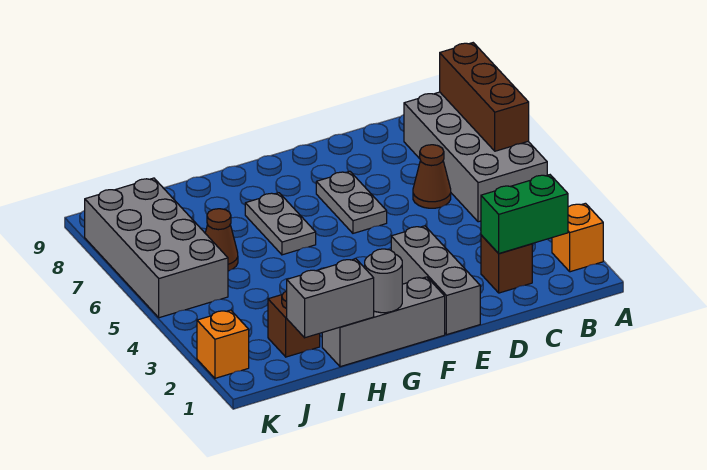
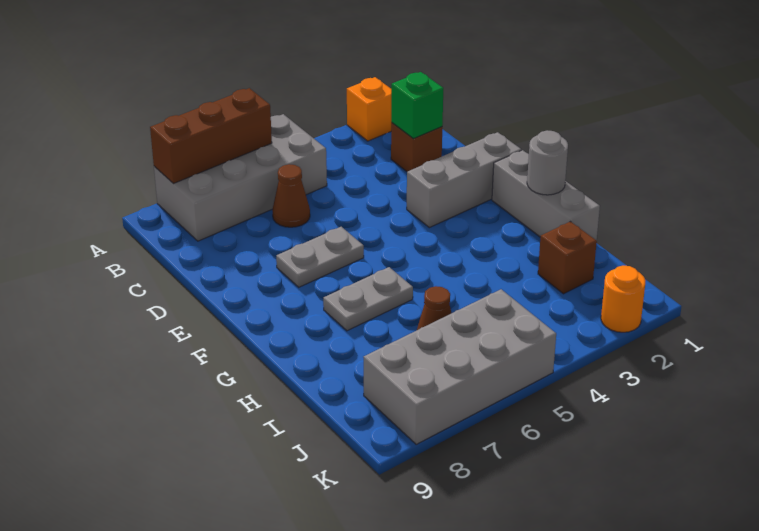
green 1x2 brick [481,175,568,254] -> green 1x1 brick [391,72,443,139]
grey 1x2 brick [287,259,374,338] -> none
orange 1x1 brick [197,310,249,378] -> orange 1x1 round brick [601,266,646,332]

